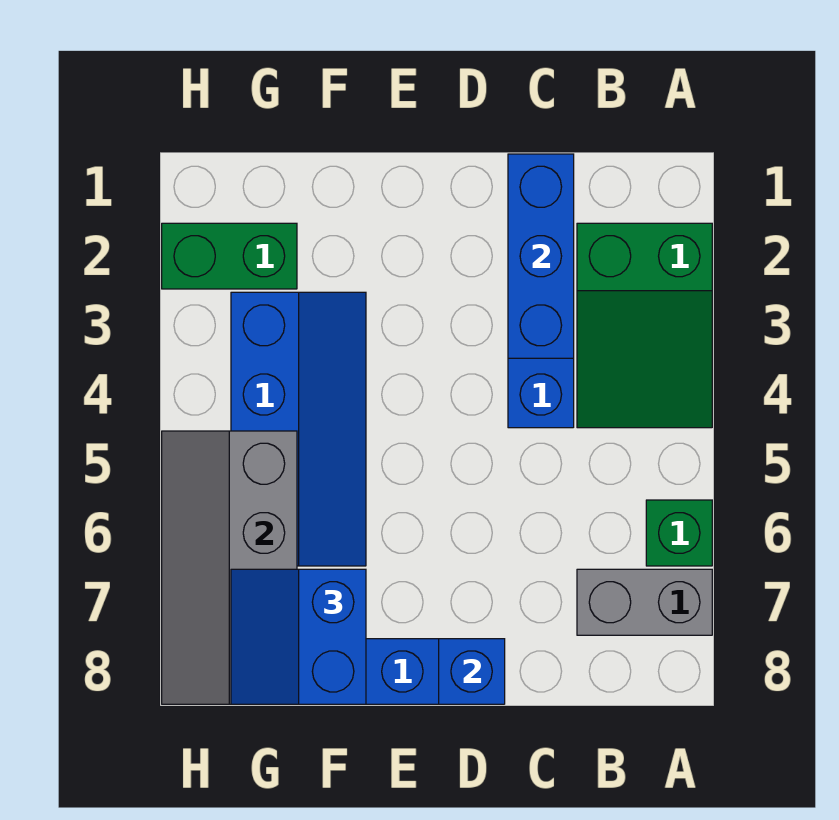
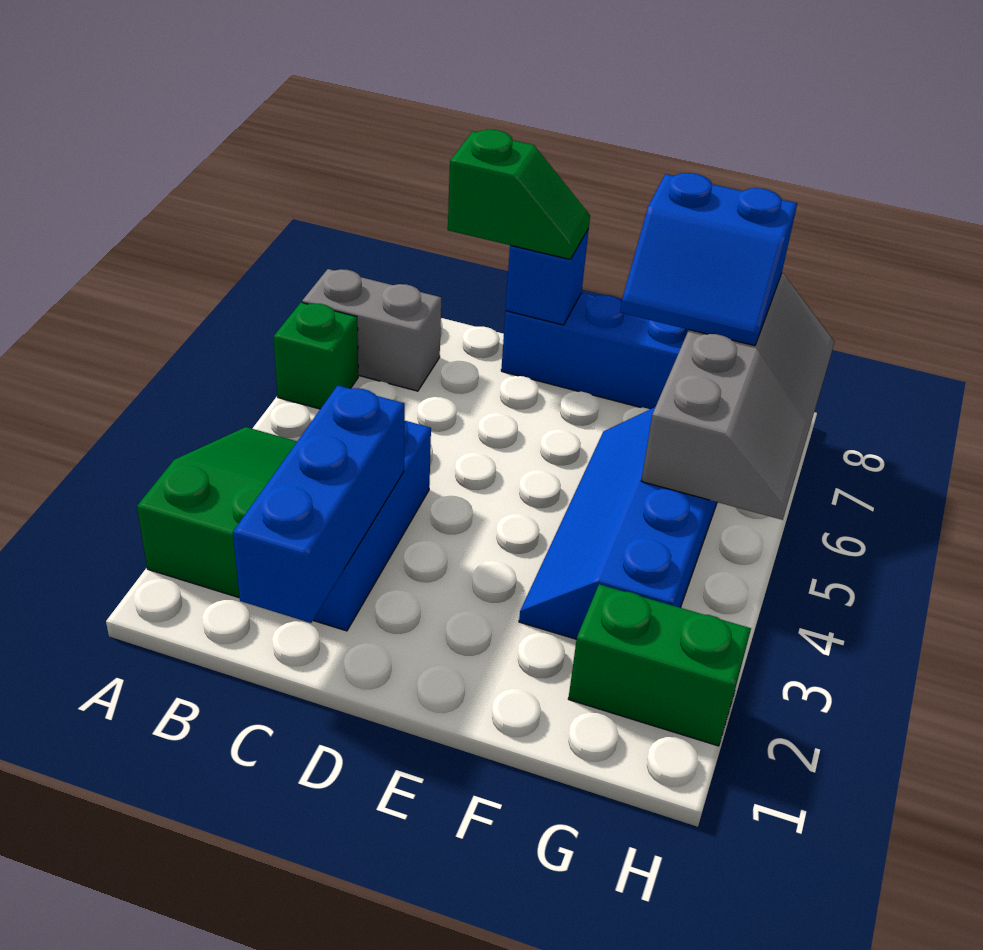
none -> green 1x2 slope [448,130,590,260]
blue 2x2 slope [231,569,366,704] -> blue 2x2 slope turned to [620,173,797,346]

